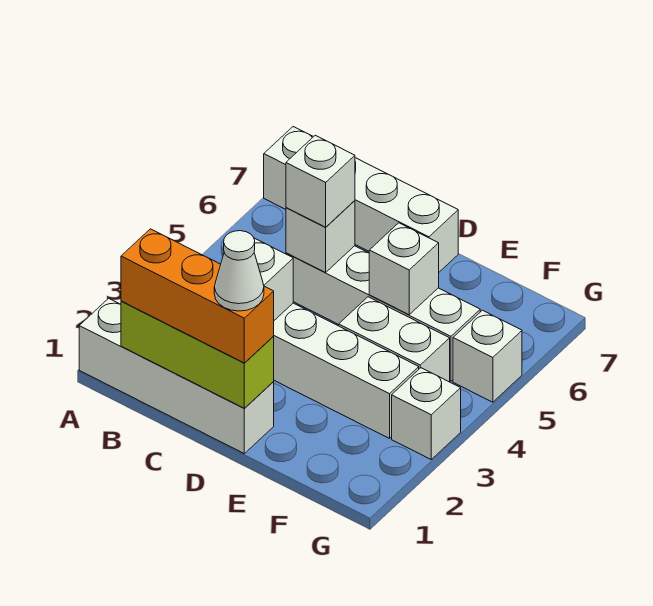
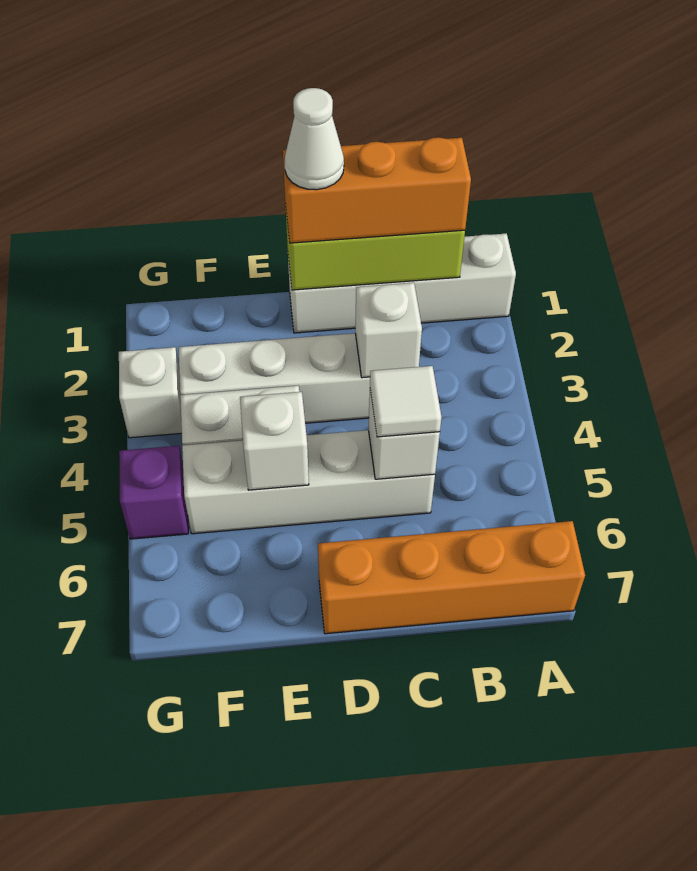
white 1x4 brick [264,127,458,272] -> orange 1x4 brick [318,521,585,634]
white 1x1 brick [286,135,355,227] -> white 1x1 tile [370,366,442,437]
white 1x1 brick [453,310,522,402] -> purple 1x1 brick [119,446,188,539]

